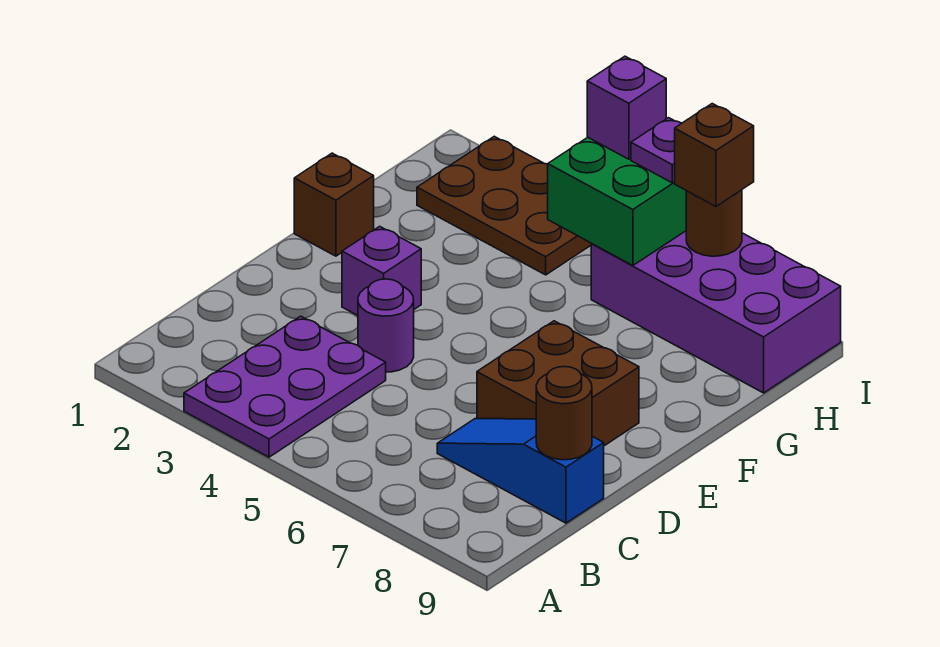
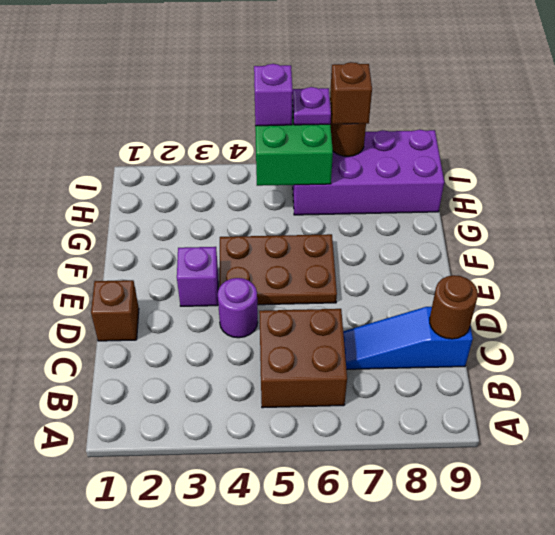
purple 2x3 plate [184,316,386,457] -> none
brown 2x2 brick [477,321,639,446] -> brown 2x2 brick moved to [259,309,347,408]
brown 1x1 brick [294,153,374,256] -> brown 1x1 brick moved to [91,280,139,341]
brown 2x3 plate [417,136,592,275] -> brown 2x3 plate moved to [219,234,337,305]

